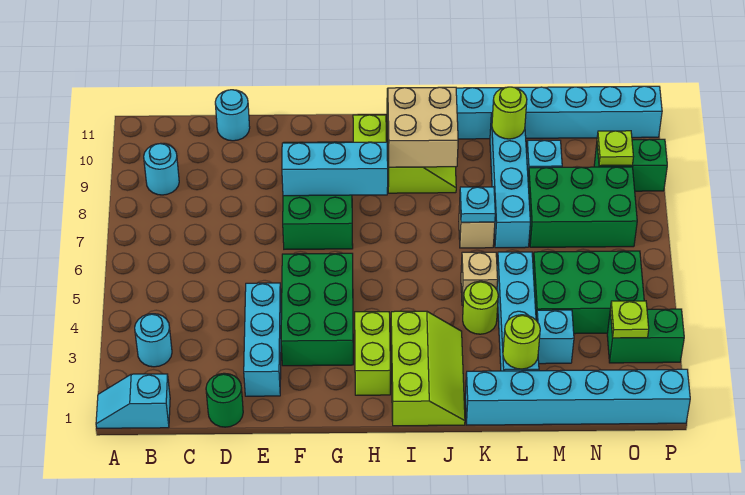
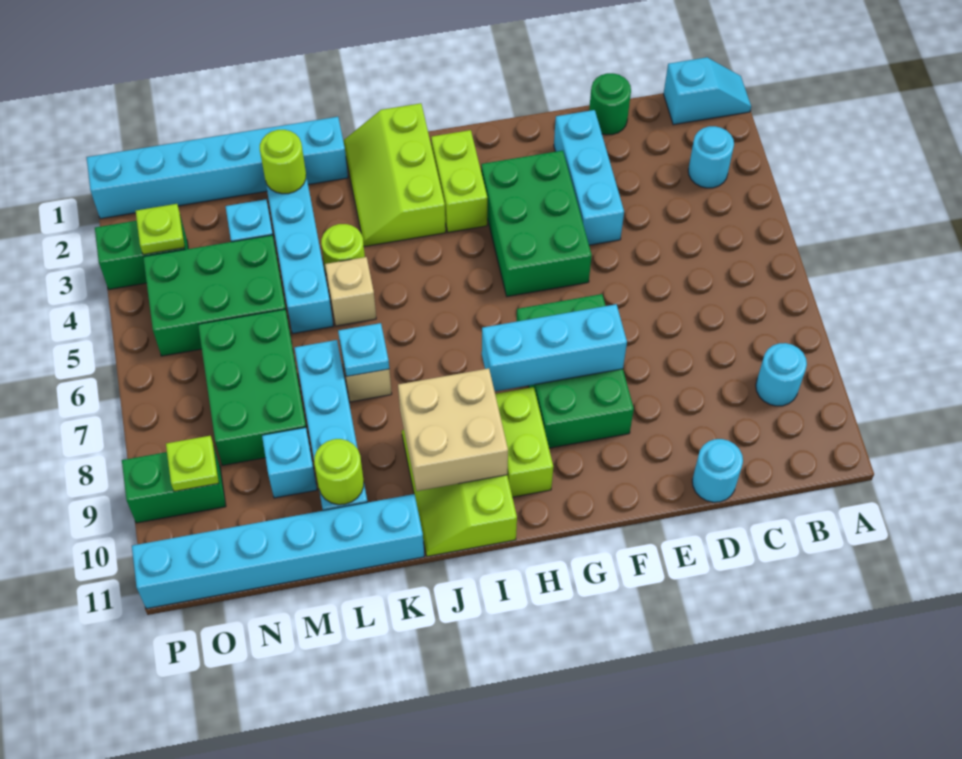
green 2x3 brick [528,167,637,247] -> green 2x3 brick turned to [198,309,308,465]

